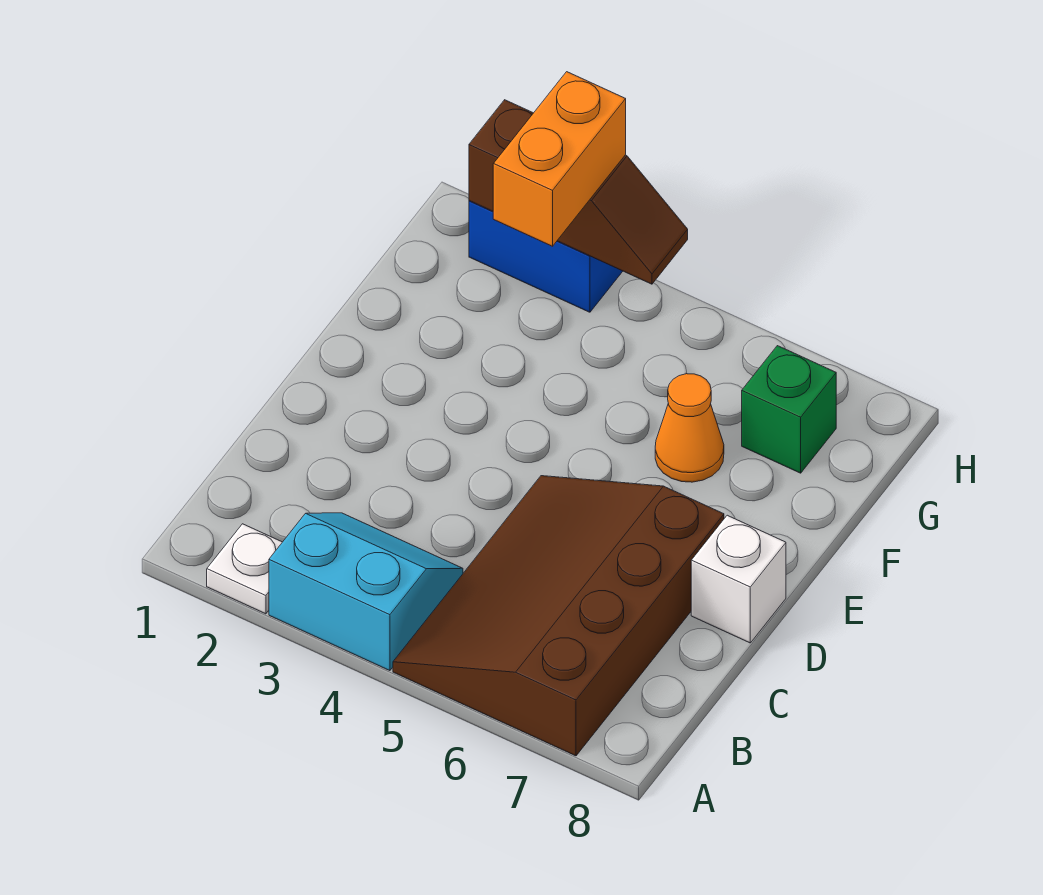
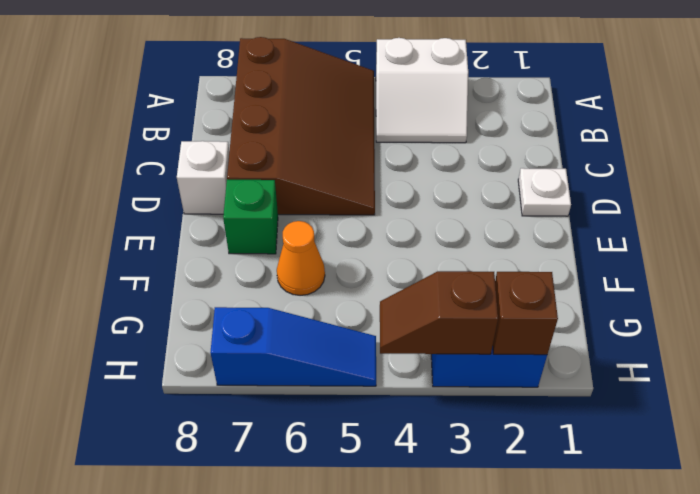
white 1x1 plate [207,524,282,614] -> white 1x1 plate moved to [518,168,571,216]
cyan 2x2 slope [269,513,463,671] -> white 2x2 slope [376,38,468,143]
orange 1x2 brick [493,72,626,246] -> none
green 1x1 brick [742,346,836,473] -> green 1x1 brick moved to [223,180,278,254]
none -> blue 1x3 slope [210,307,376,386]

